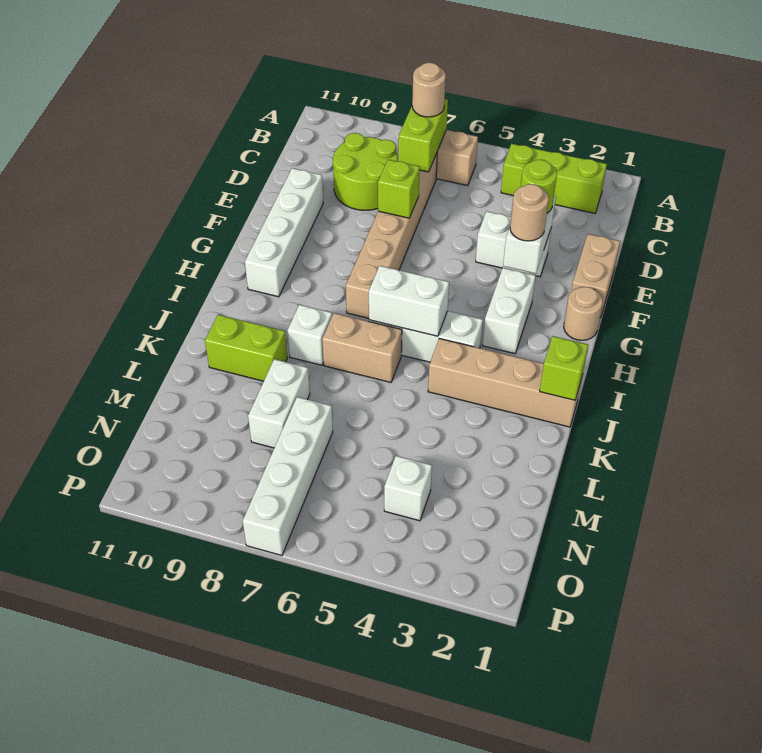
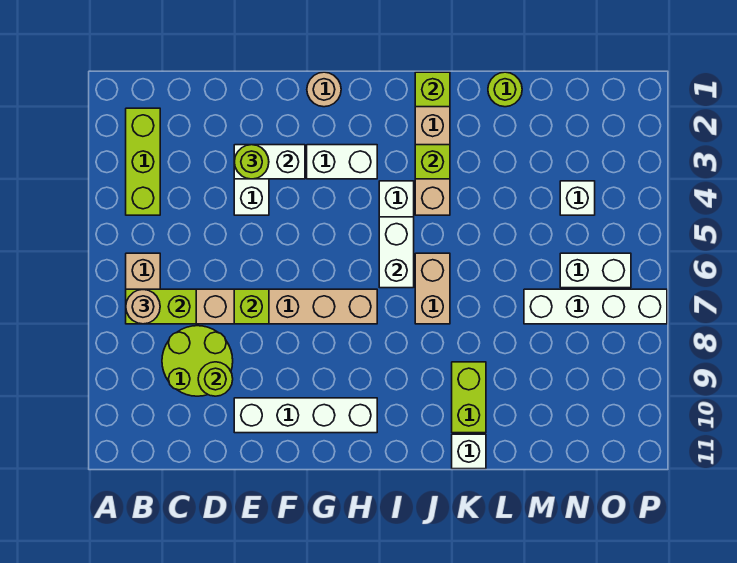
none -> lime 1x1 round brick [198,362,233,396]
tan 1x2 brick [571,234,620,318] -> none
tan 1x1 round brick [510,184,549,241] -> none
none -> lime 1x1 brick [415,145,450,179]
white 1x1 brick [287,305,332,365] -> white 1x1 brick moved to [452,434,486,469]
none -> lime 1x1 round brick [488,72,522,107]
white 1x2 brick [248,359,310,448] -> white 1x2 brick moved to [560,253,631,288]

